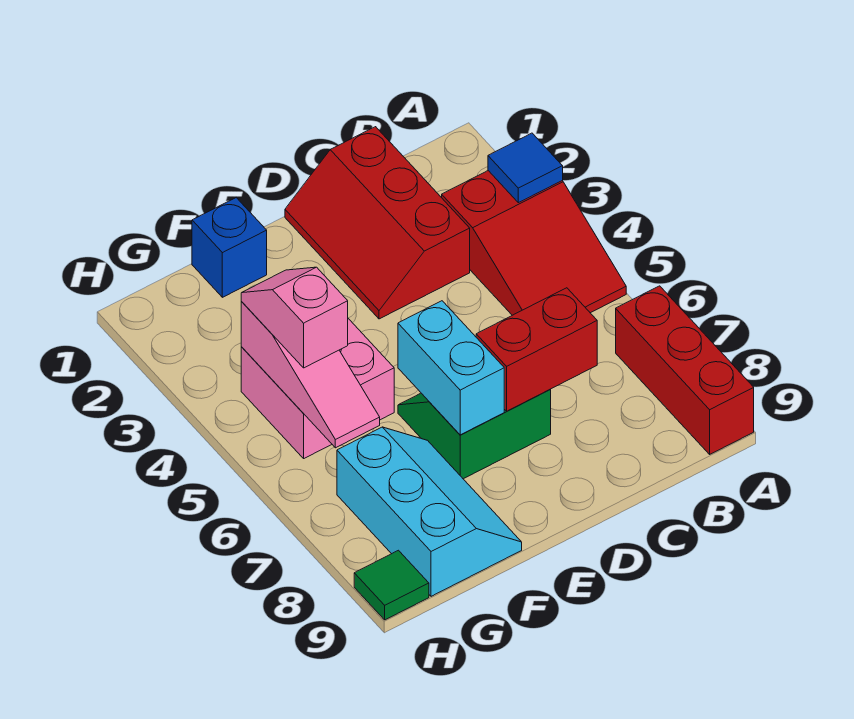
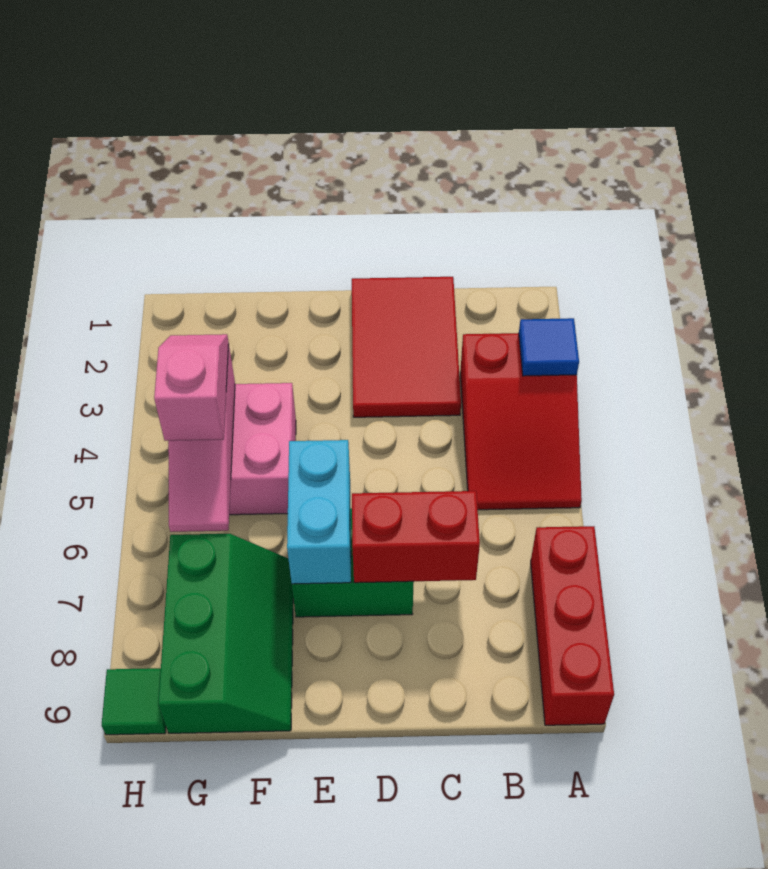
red 2x3 slope [285,127,470,319] -> red 2x3 tile [352,277,461,417]
blue 1x1 brick [192,198,267,297] -> none
cyan 2x3 slope [337,427,522,596] -> green 2x3 slope [158,534,293,733]

